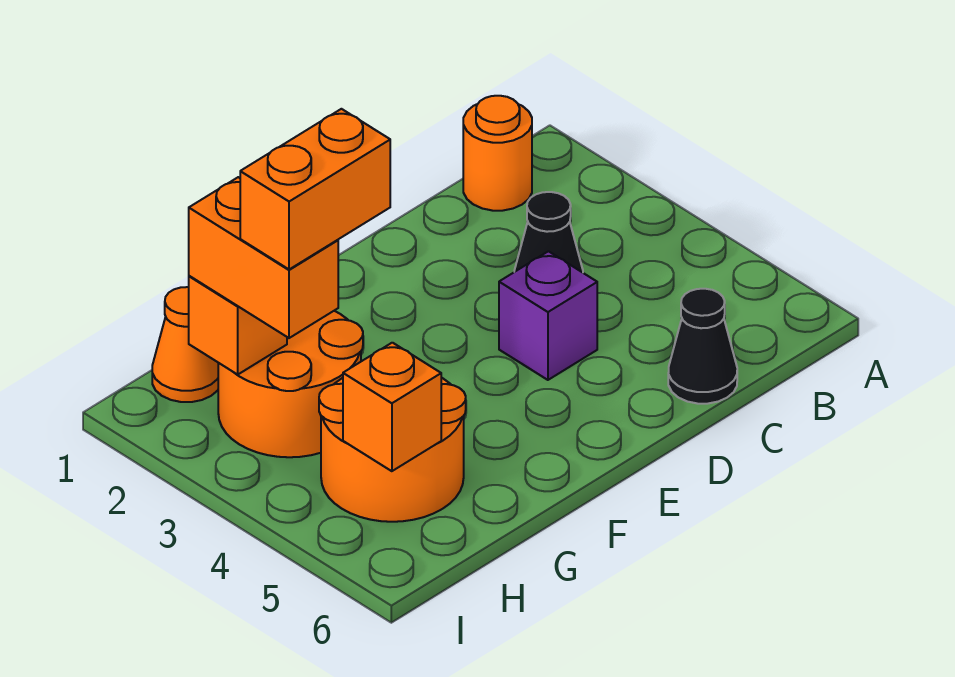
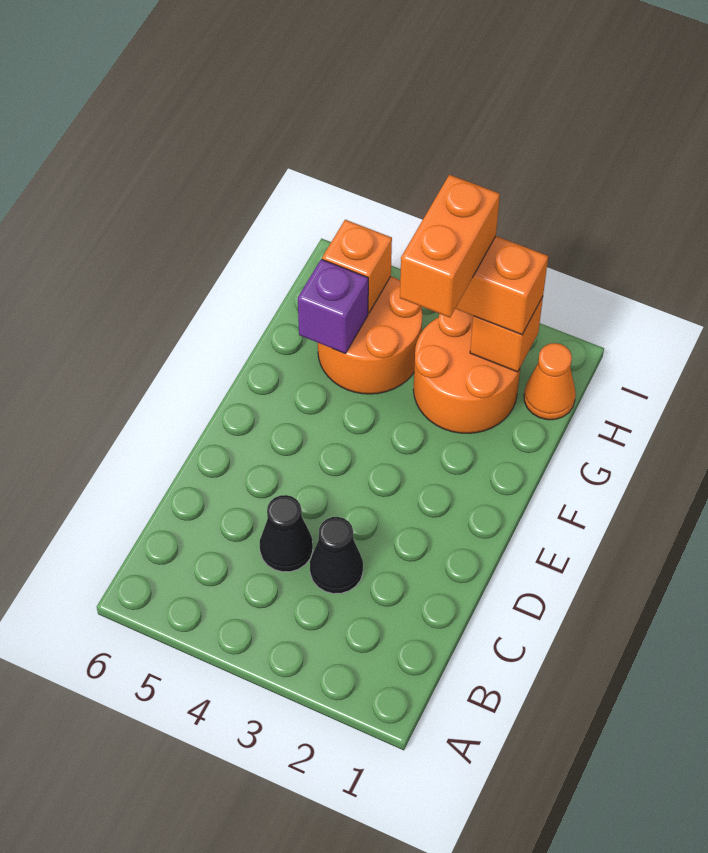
orange 1x1 round brick [463,96,532,211] -> none
black 1x1 cone [668,289,737,404] -> black 1x1 cone moved to [260,495,313,572]
purple 1x1 brick [499,251,597,380] -> purple 1x1 brick moved to [298,259,368,354]

